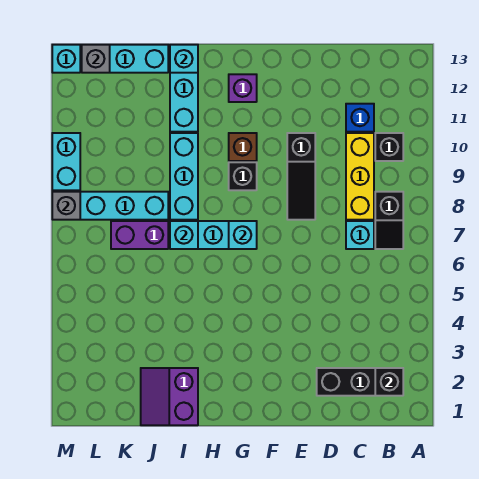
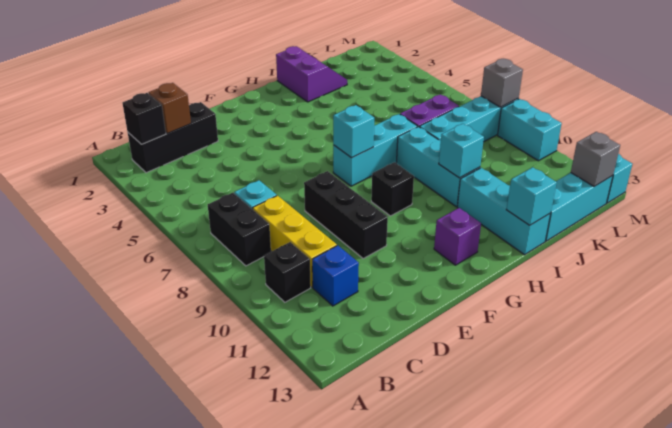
black 1x2 slope [375,192,403,249] -> black 1x2 brick [208,193,271,266]
black 1x3 slope [287,133,315,220] -> black 1x3 brick [304,171,388,258]
brown 1x1 brick [229,133,257,161] -> brown 1x1 brick moved to [149,83,191,134]
cyan 1x1 brick [170,221,198,249] -> cyan 1x1 brick moved to [439,124,484,178]

